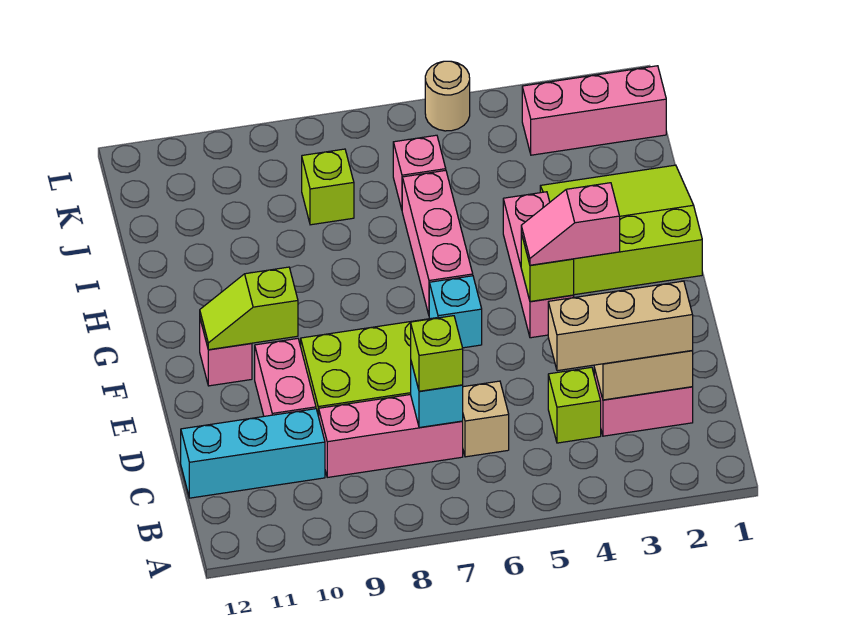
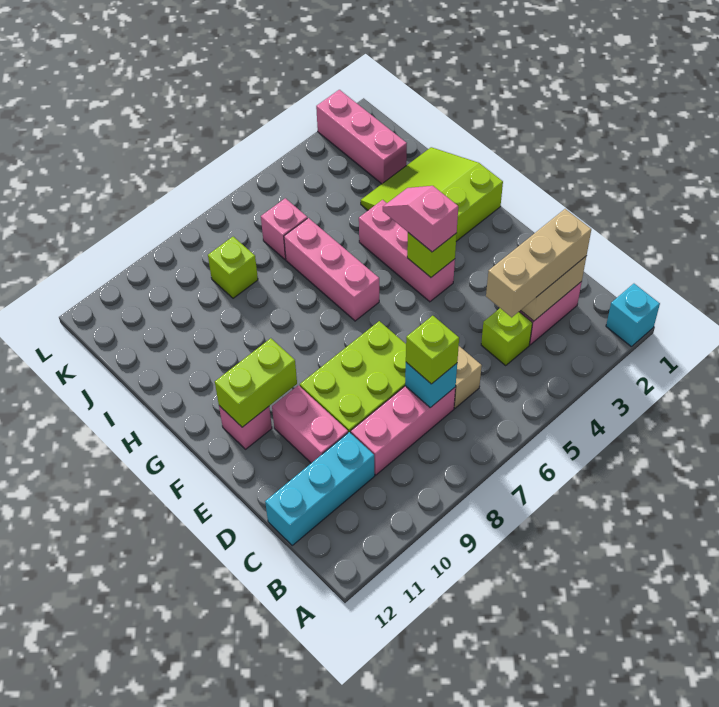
pink 1x2 slope [521,183,620,265] -> pink 1x2 slope turned to [383,186,458,252]
cyan 1x1 brick [429,276,482,348] -> cyan 1x1 brick moved to [606,284,660,346]
lime 1x2 slope [200,267,298,350] -> lime 1x2 brick [215,338,297,427]
pink 1x3 brick [522,66,666,155] -> pink 1x3 brick turned to [316,90,407,184]
tan 1x1 round brick [425,61,470,131] -> none

